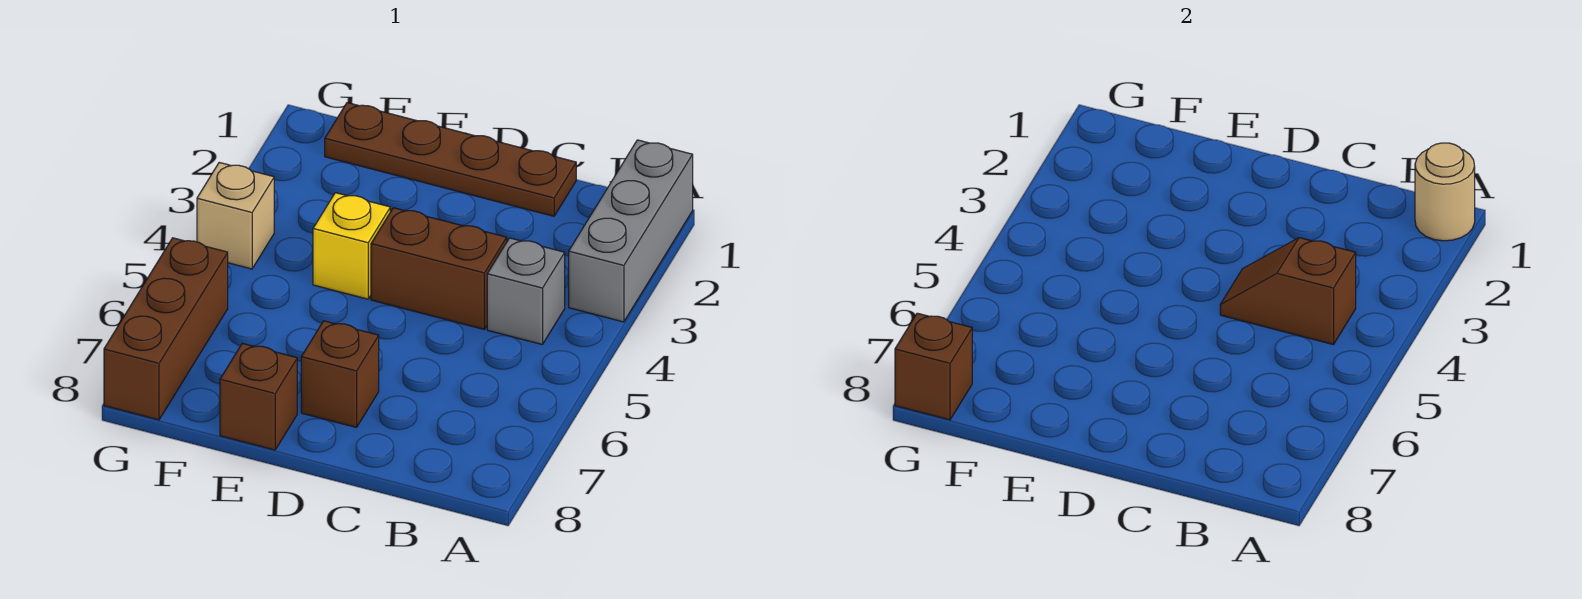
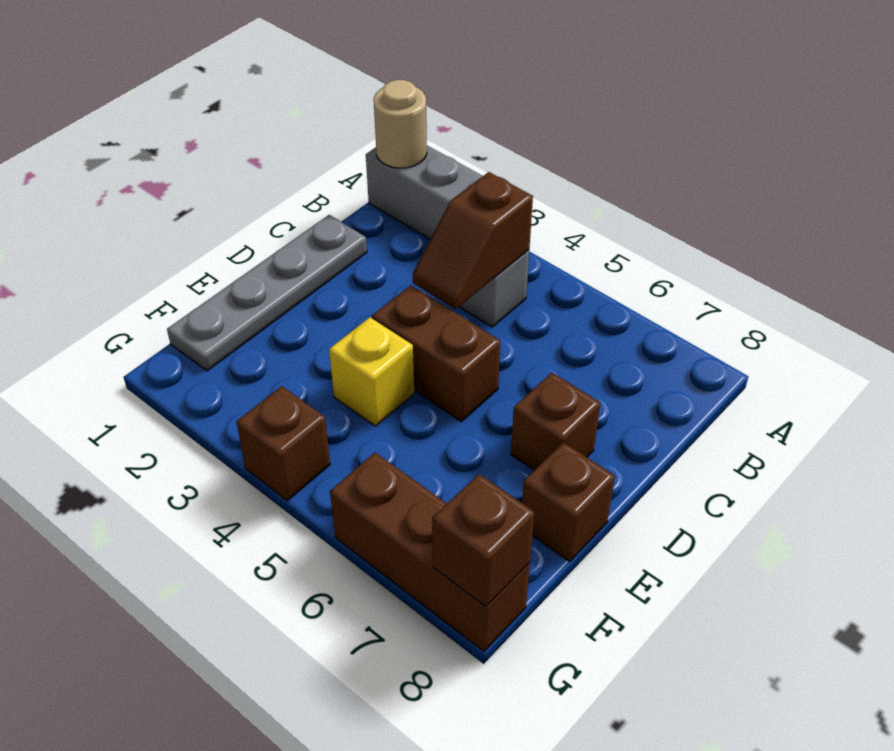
brown 1x4 plate [325,103,576,216] -> grey 1x4 plate [167,215,367,371]
brown 1x2 brick [371,208,507,329] -> brown 1x2 brick turned to [372,285,500,421]
tan 1x1 brick [197,162,274,269] -> brown 1x1 brick [237,386,330,501]

